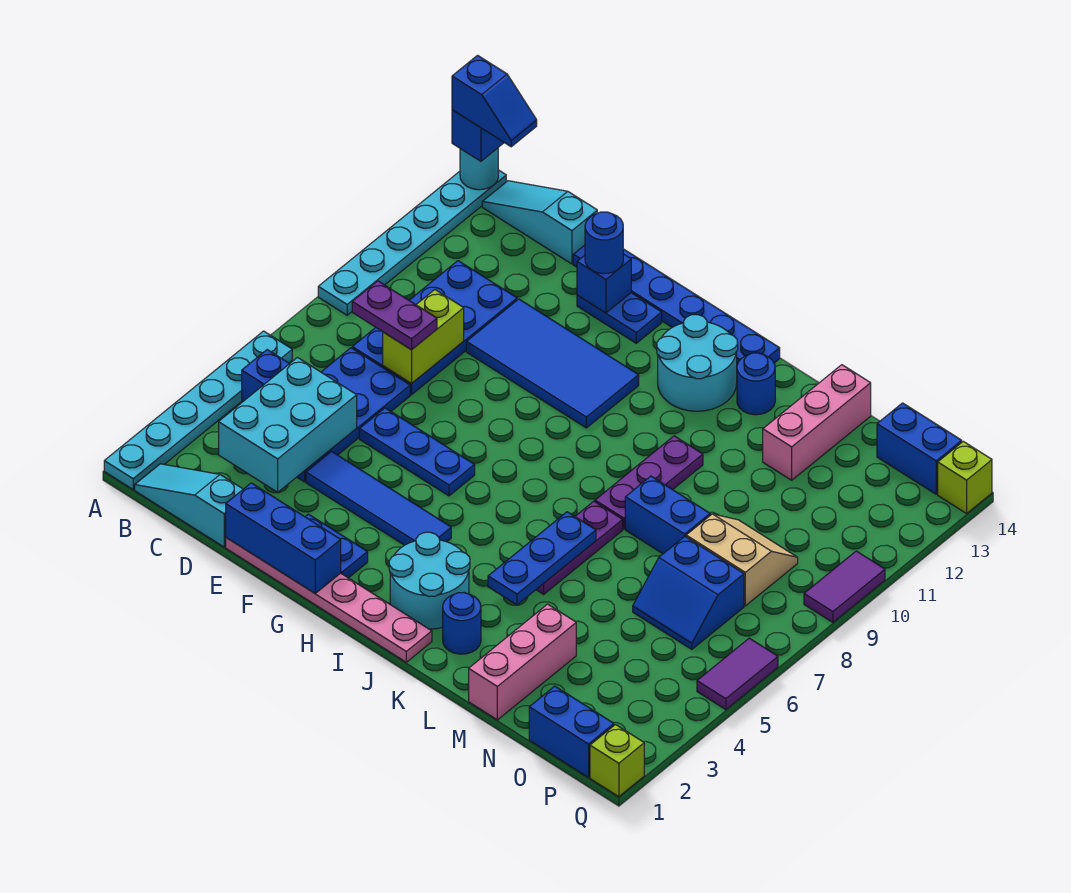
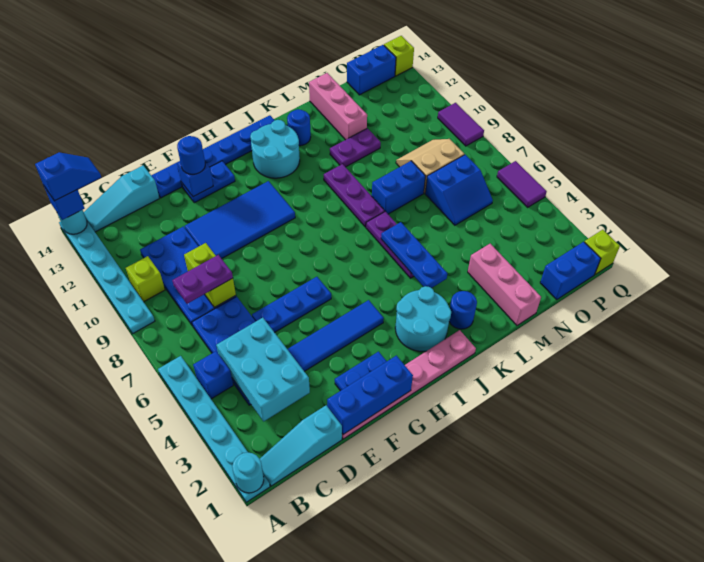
none -> cyan 1x1 round brick [232,453,264,493]
none -> lime 1x1 brick [126,256,165,302]
none -> purple 1x2 plate [330,128,381,167]

